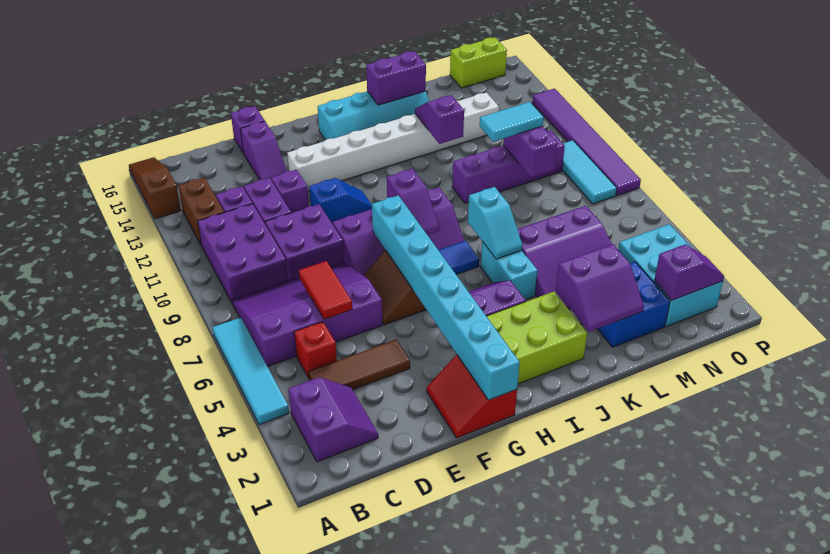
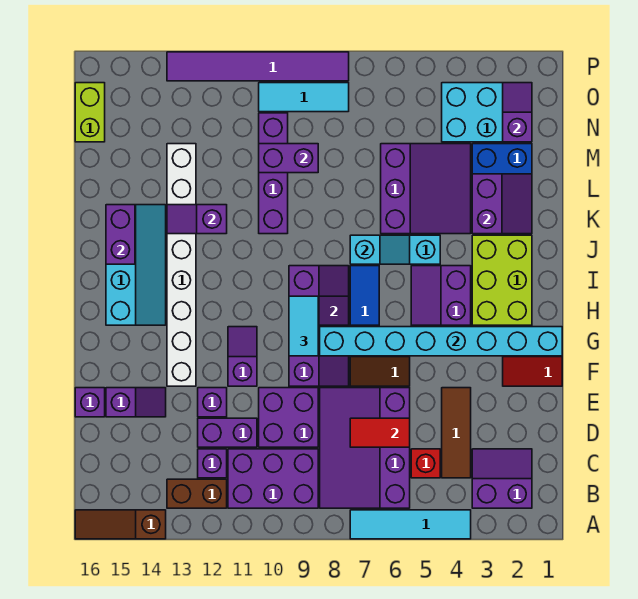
blue 1x2 slope [309,178,372,224] -> purple 1x2 slope [228,327,257,386]
cyan 1x2 tile [480,102,544,142] -> cyan 1x2 tile moved to [289,296,318,356]

